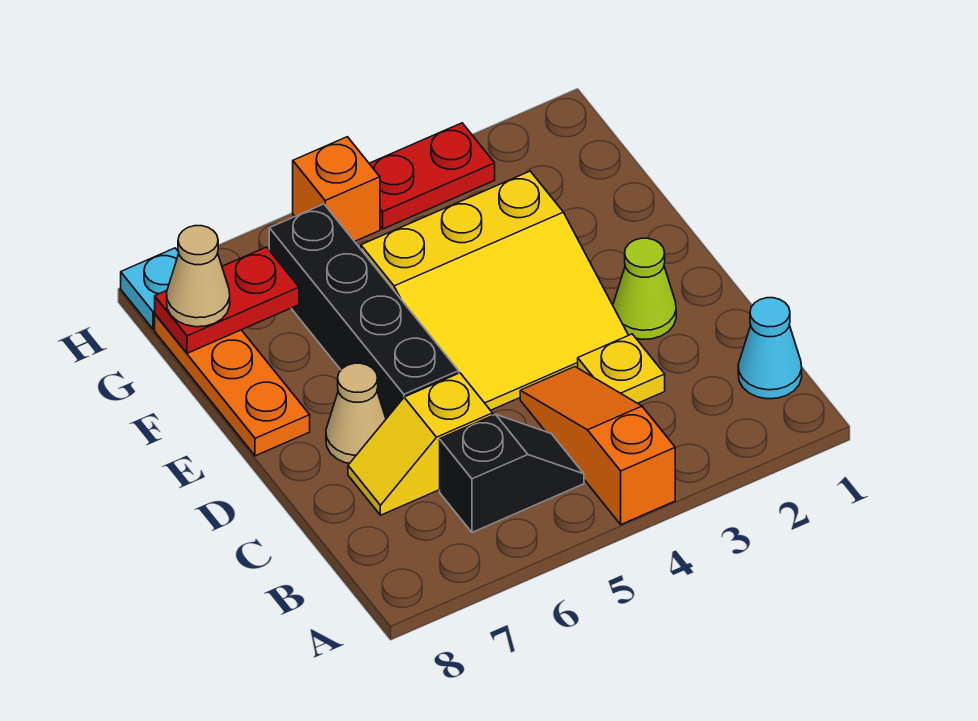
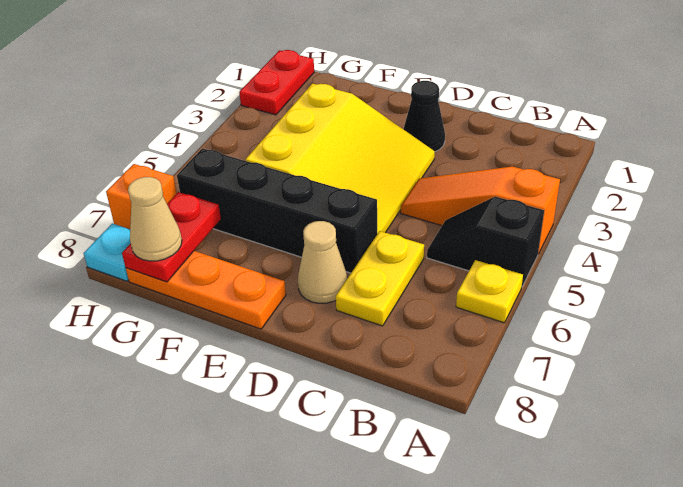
cyan 1x1 cone [738,298,802,399] -> none
black 1x2 slope [440,414,584,532] -> black 1x2 slope turned to [427,197,544,286]
yellow 1x1 plate [578,334,665,403] -> yellow 1x1 plate moved to [456,260,523,323]
yellow 1x2 slope [348,373,493,515] -> yellow 1x2 plate [336,231,424,326]
lime 1x1 cone [613,238,676,339] -> black 1x1 cone [404,81,445,152]
red 1x2 plate [369,123,495,229] -> red 1x2 plate moved to [239,50,314,115]
orange 1x1 brick [293,137,380,242] -> orange 1x1 brick moved to [106,164,177,229]

